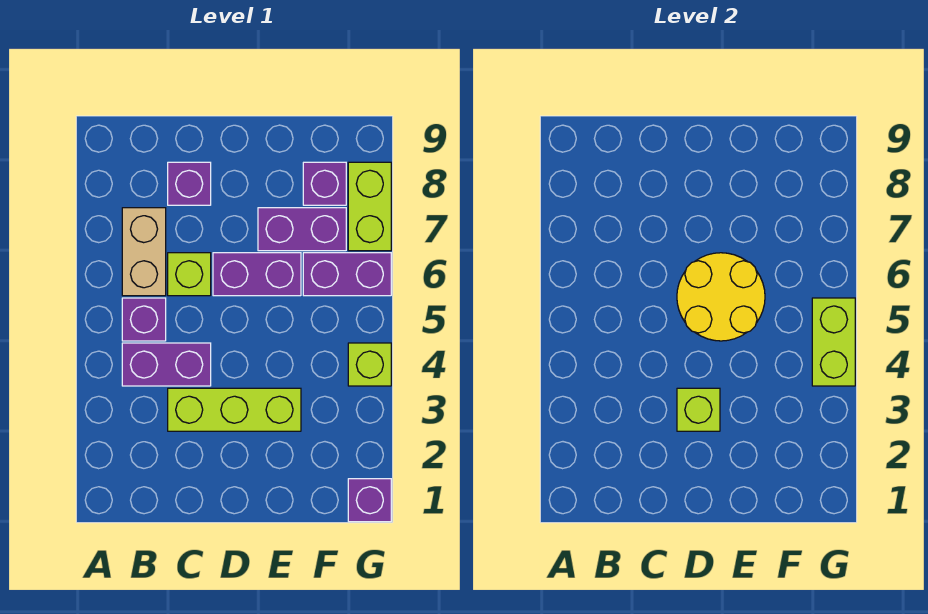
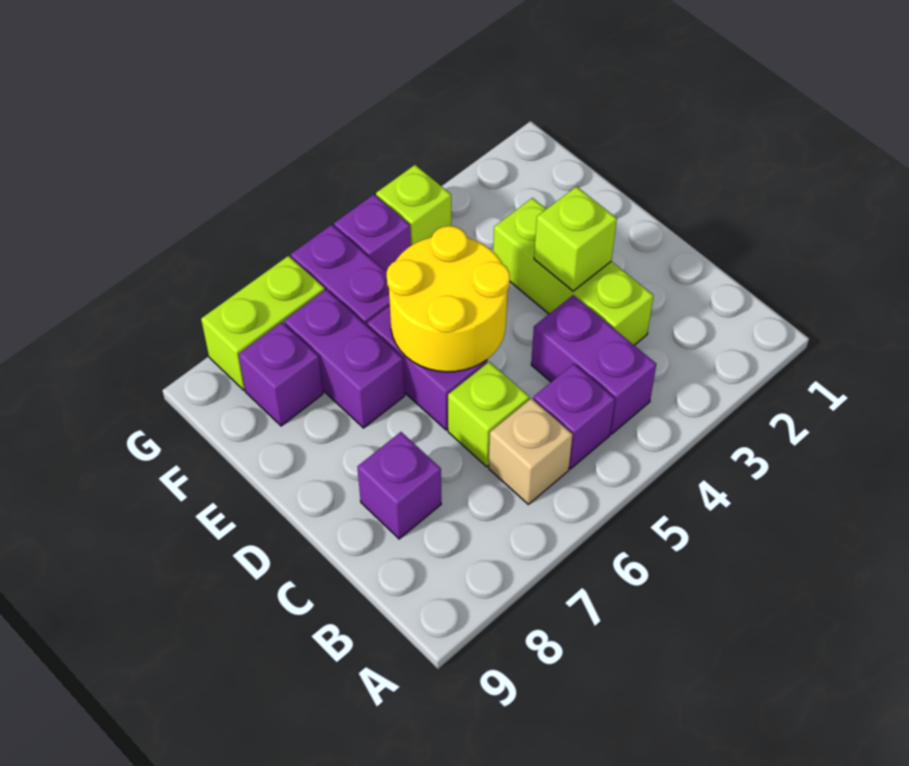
tan 1x2 brick [122,208,166,296] -> tan 1x1 brick [489,398,573,504]
purple 1x1 brick [348,479,391,522] -> purple 1x1 brick moved to [334,195,411,272]
lime 1x2 brick [812,298,855,386] -> none

